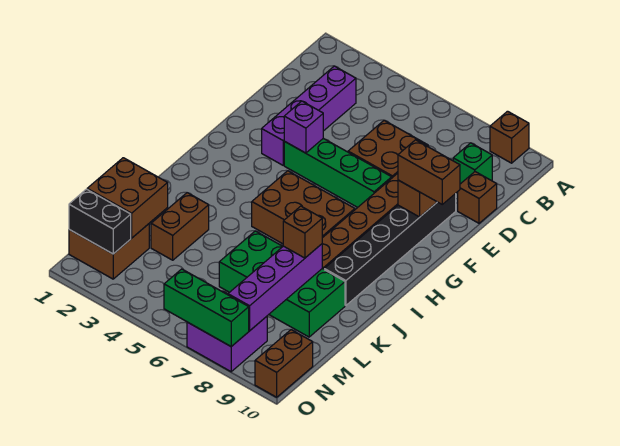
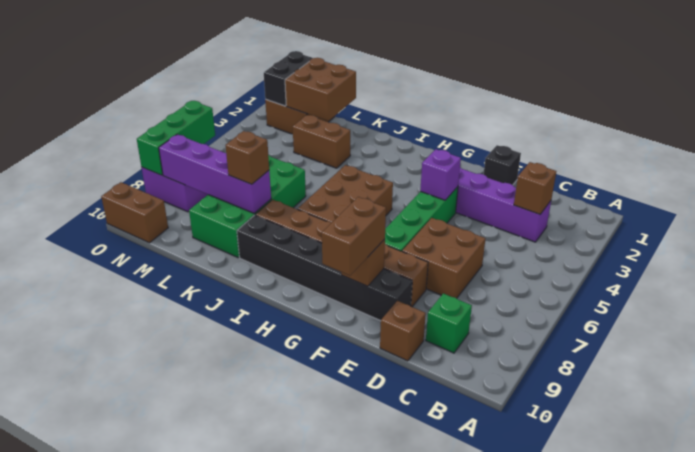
brown 1x1 brick [490,111,529,163] -> brown 1x1 brick moved to [514,162,556,214]
none -> black 1x1 brick [484,145,521,185]

